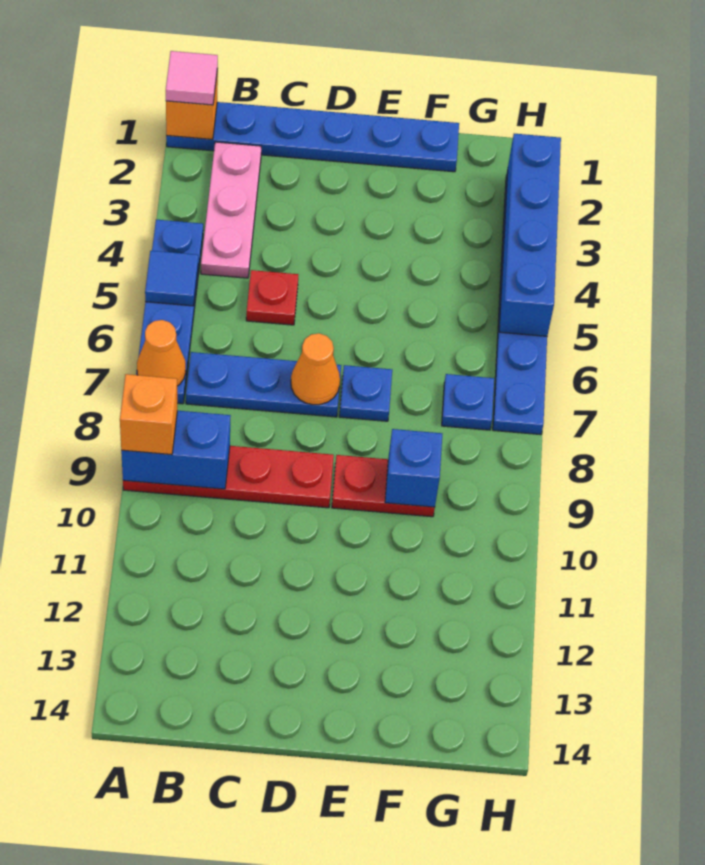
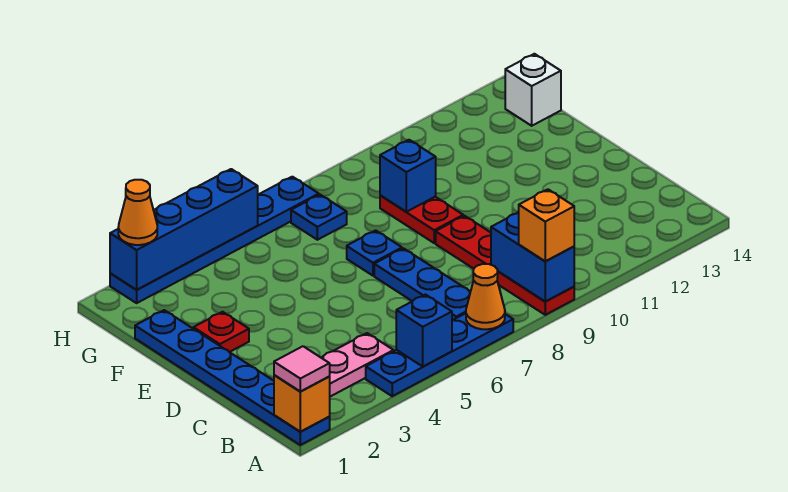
blue 1x1 tile [145,251,198,306] -> blue 1x1 brick [396,295,452,367]
red 1x1 plate [246,270,298,325] -> red 1x1 plate moved to [193,312,249,352]
orange 1x1 cone [291,333,340,405] -> orange 1x1 cone moved to [118,180,157,245]
none -> white 1x1 brick [505,54,561,126]

